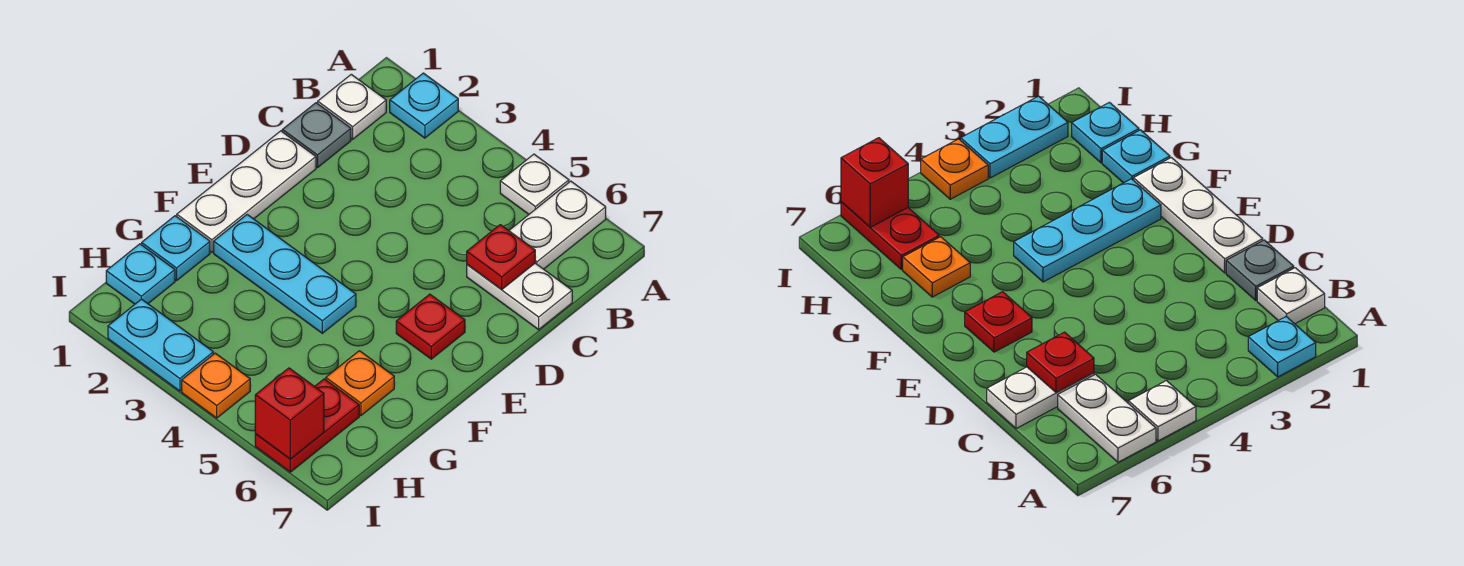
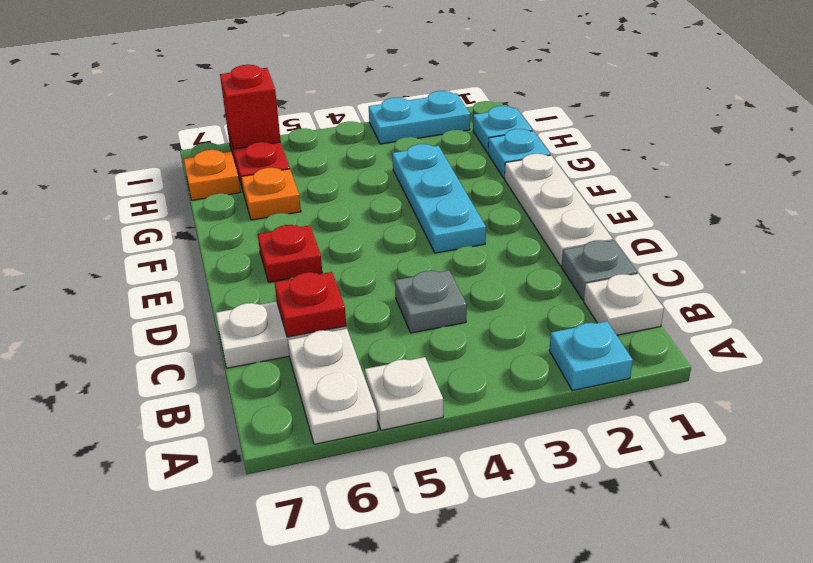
none -> grey 1x1 plate [395,270,467,333]
cyan 1x3 plate [214,215,356,333] -> cyan 1x3 plate turned to [392,144,486,253]
orange 1x1 plate [182,353,250,418] -> orange 1x1 plate moved to [184,150,241,200]

